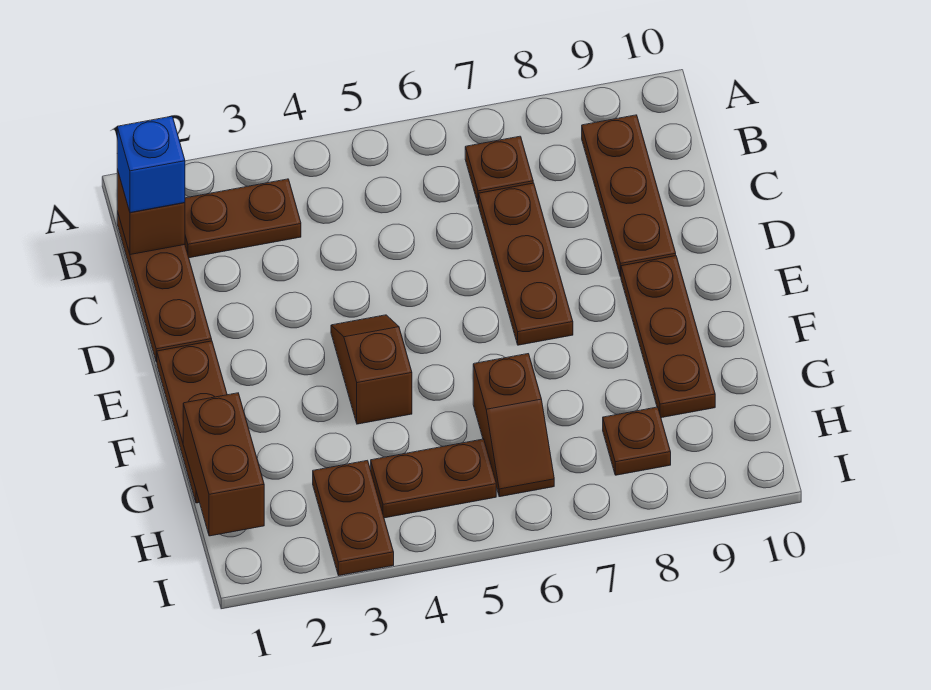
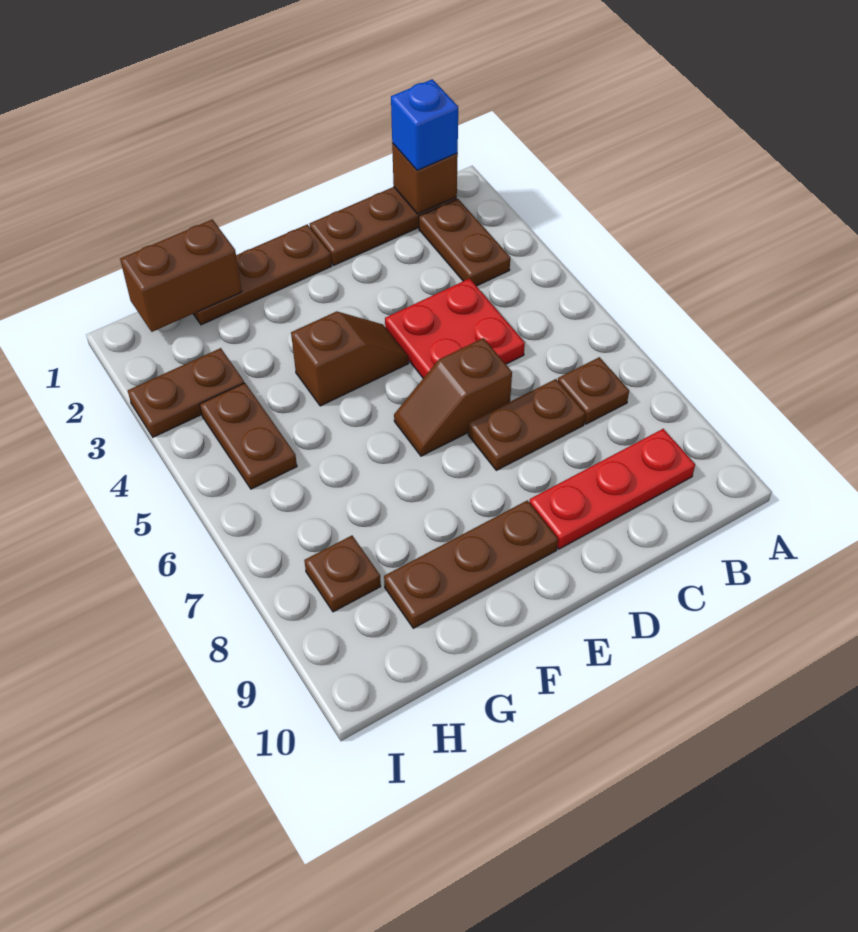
brown 1x3 plate [582,115,676,277] -> red 1x3 plate [529,429,695,549]
none -> red 2x2 plate [385,279,525,378]
brown 1x3 plate [479,183,573,345] -> brown 1x2 plate [468,379,585,470]
brown 1x2 slope [473,354,554,497] -> brown 1x2 slope moved to [394,338,512,456]

